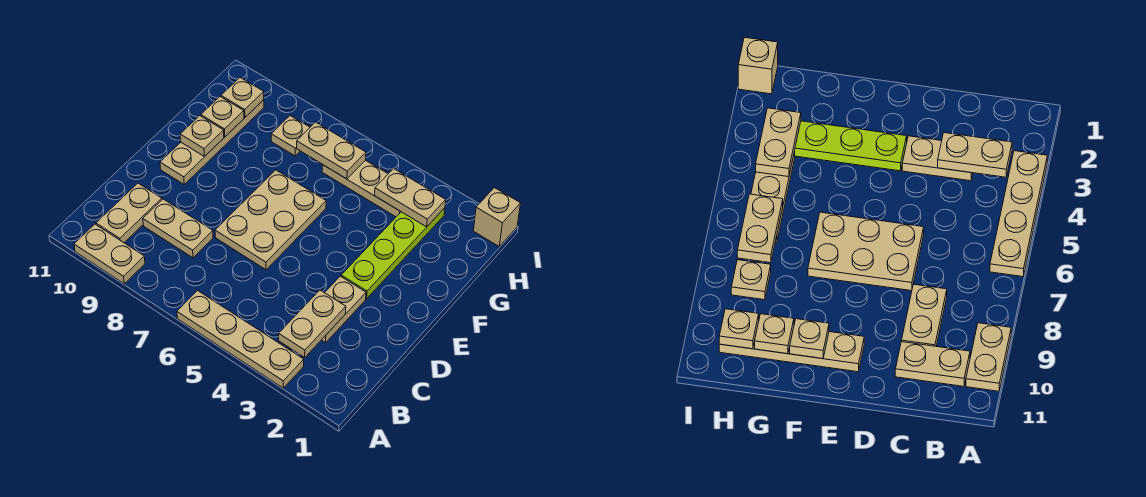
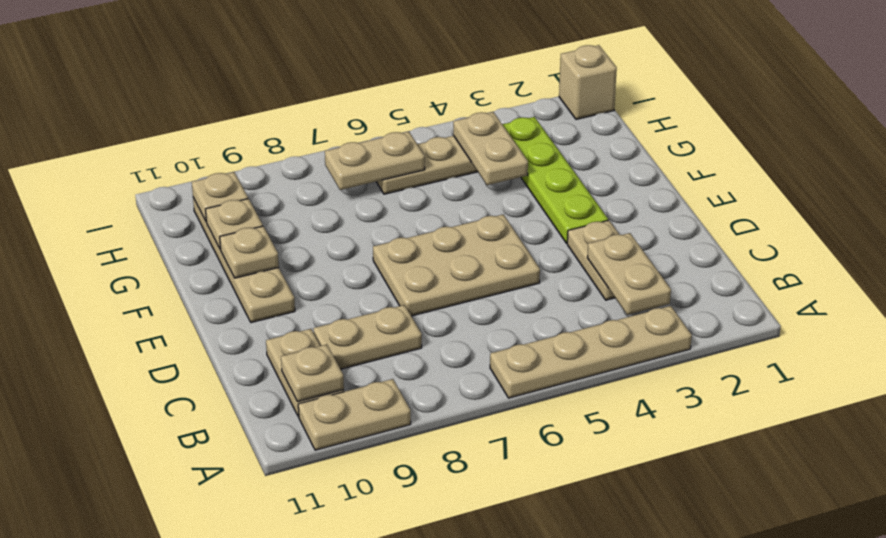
tan 2x3 plate [215,170,326,270] -> tan 2x3 plate turned to [373,214,540,316]
tan 1x2 plate [375,169,446,227] -> tan 1x2 plate turned to [453,112,528,185]
tan 1x1 plate [271,116,310,156] -> tan 1x1 plate moved to [281,345,344,402]

